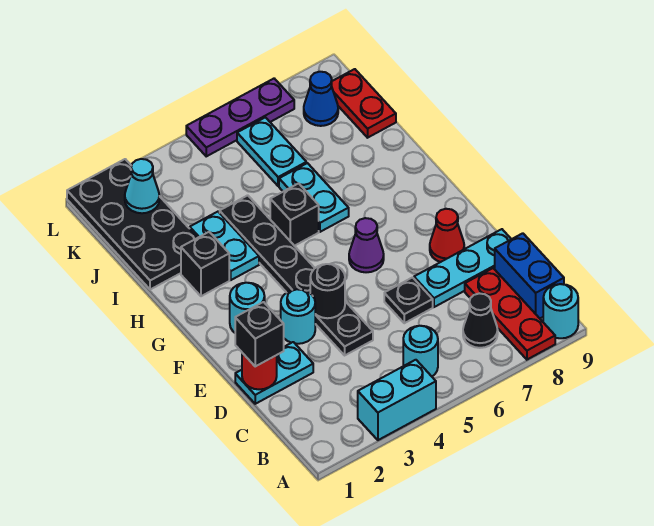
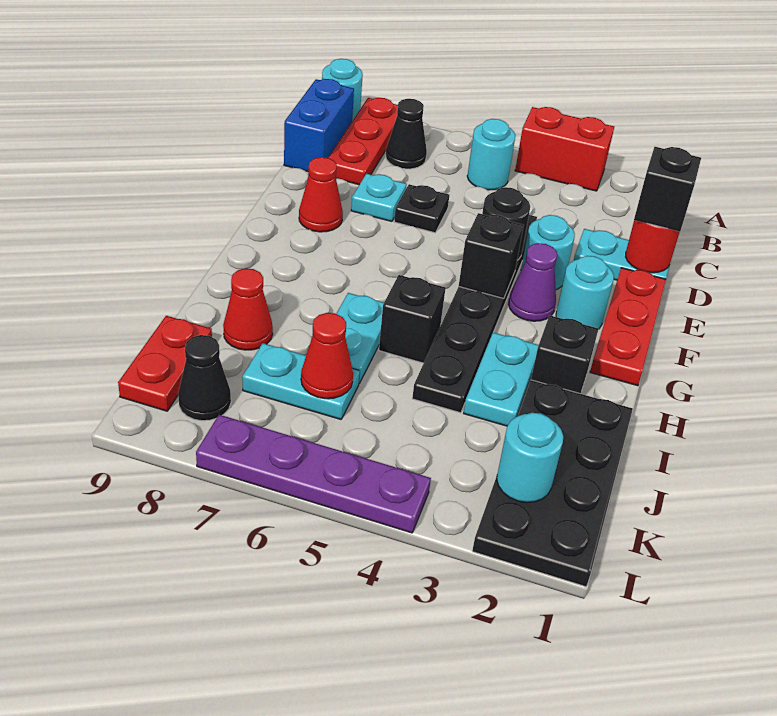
cyan 1x2 brick [358,360,436,440] -> red 1x2 brick [515,107,614,191]
cyan 1x3 plate [414,229,511,307] -> cyan 1x1 plate [351,174,407,221]
none -> red 1x3 plate [590,268,666,386]
none -> black 1x1 brick [459,213,524,298]
purple 1x1 cone [349,218,384,272] -> purple 1x1 cone moved to [508,243,557,321]
none -> red 1x1 cone [223,268,273,350]
cyan 1x2 plate [237,117,306,186] -> cyan 1x2 plate turned to [242,343,360,419]
none -> red 1x1 cone [301,313,353,399]
cyan 1x1 cone [125,159,159,213] -> cyan 1x1 round brick [497,413,563,503]
blue 1x1 cone [304,72,338,126] -> black 1x1 cone [178,335,231,421]
purple 1x3 plate [186,79,294,156] -> purple 1x4 plate [196,415,431,533]

